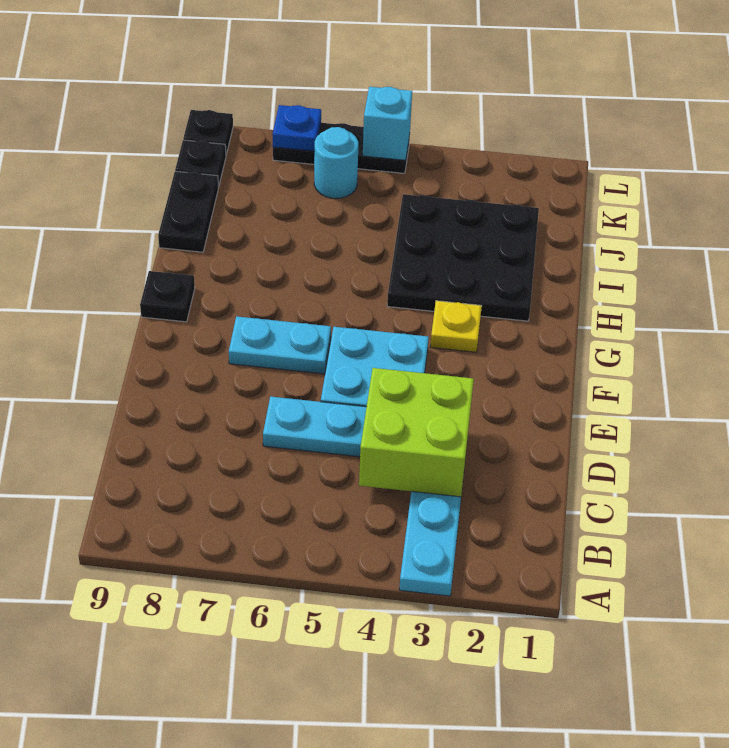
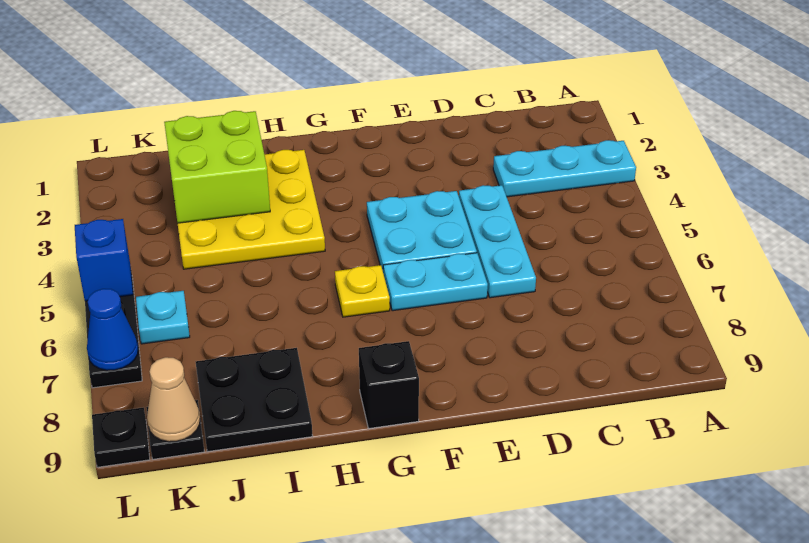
lime 2x2 brick [359,368,474,497] -> lime 2x2 brick moved to [164,111,270,223]
cyan 1x2 plate [229,316,331,374] -> cyan 1x2 plate turned to [383,253,488,311]
yellow 1x1 plate [430,301,482,352] -> yellow 1x1 plate moved to [335,265,390,317]
black 1x1 plate [140,271,195,322] -> black 1x1 brick [359,341,419,428]
black 3x3 plate [387,194,539,321] -> yellow 3x3 plate [178,150,325,269]
black 1x2 plate [158,171,218,252] -> black 2x2 plate [196,348,313,452]
cyan 1x1 round brick [314,127,358,198] -> cyan 1x1 plate [136,291,190,344]
none -> tan 1x1 cone [147,357,200,442]
cyan 1x1 brick [363,87,412,160] -> blue 1x1 brick [75,219,133,301]
blue 1x1 plate [272,105,321,151] -> blue 1x1 cone [87,289,138,370]

